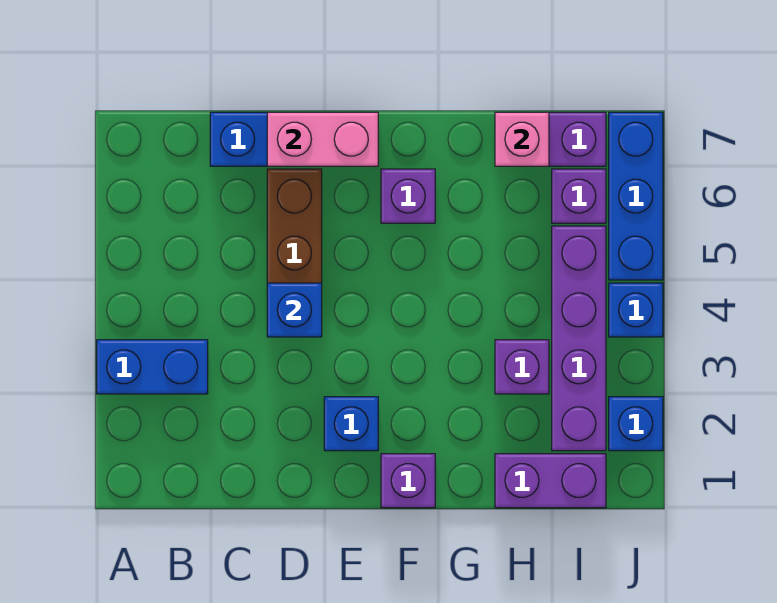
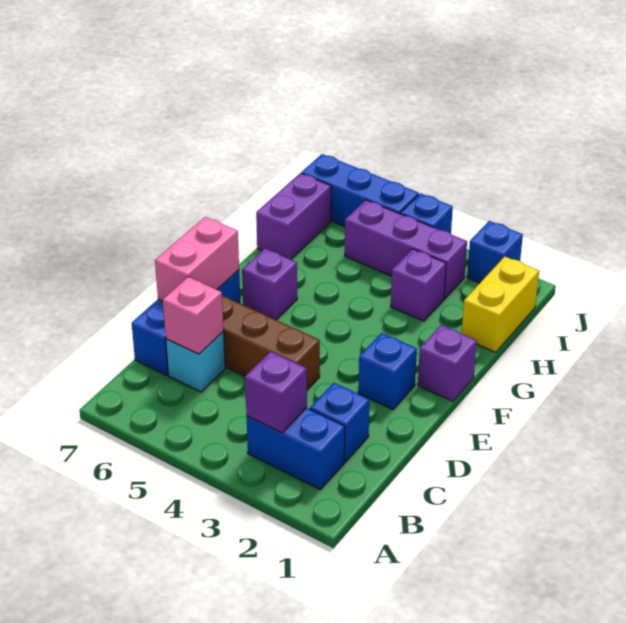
blue 1x2 brick [97,340,208,394] -> blue 1x2 brick turned to [247,408,345,489]
none -> cyan 1x1 brick [166,332,225,392]
blue 1x1 brick [267,283,322,337] -> blue 1x1 brick moved to [310,383,370,462]
purple 1x2 brick [495,454,606,508] -> yellow 1x2 brick [461,257,539,352]
pink 1x1 brick [495,112,549,166] -> pink 1x1 brick moved to [163,277,224,354]
purple 1x4 brick [552,226,606,451] -> purple 1x3 brick [345,200,467,299]
purple 1x1 brick [552,169,606,223] -> purple 1x1 brick moved to [245,351,307,433]

